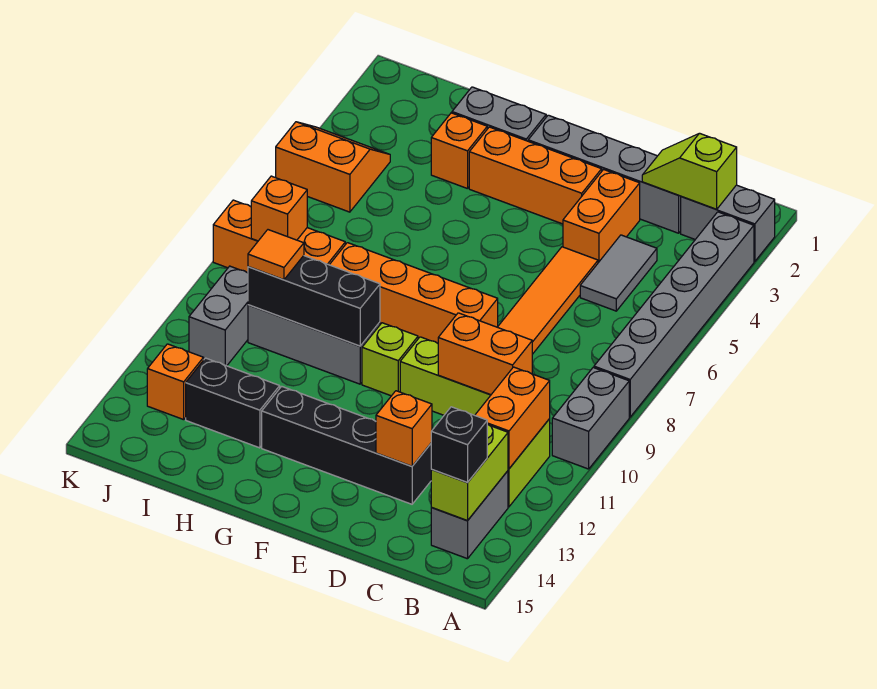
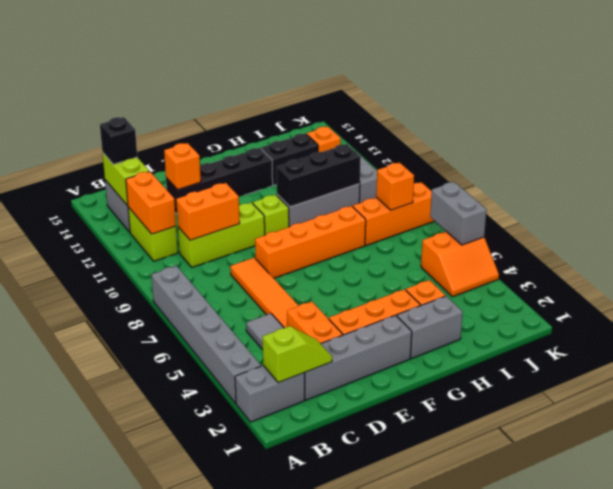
grey 1x2 brick [552,368,629,469] -> grey 1x2 brick moved to [430,182,487,245]
orange 1x1 tile [248,230,304,280] -> none

